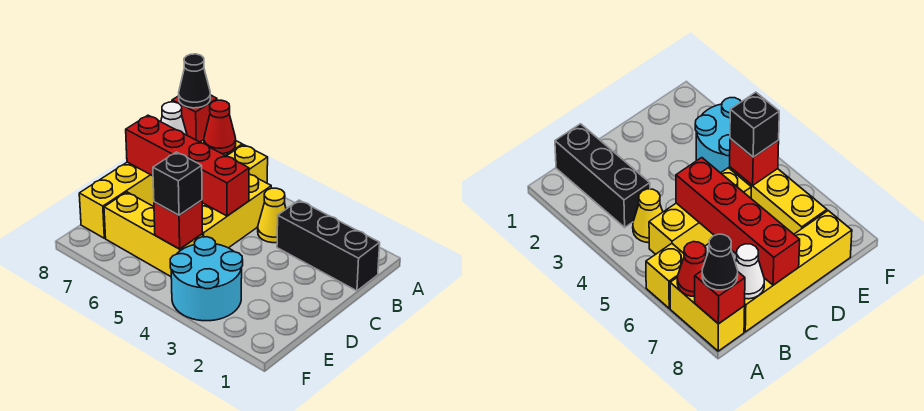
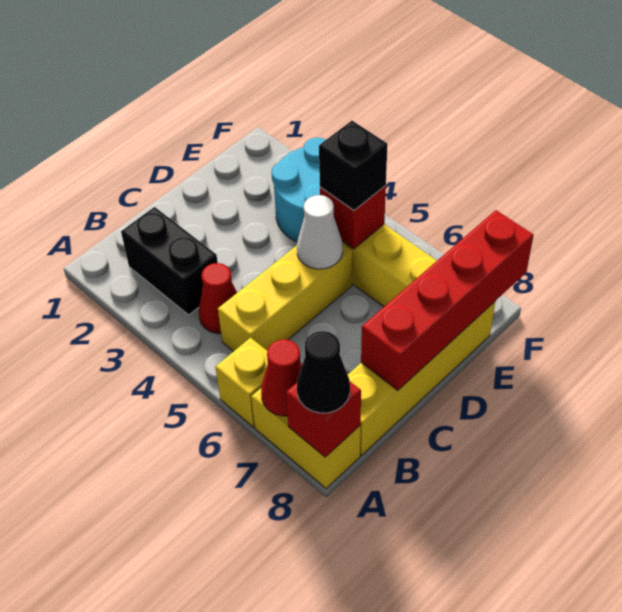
black 1x3 brick [277,200,380,291] -> black 1x2 brick [121,207,218,315]
yellow 1x1 cone [258,188,286,243] -> red 1x1 cone [199,263,237,334]
white 1x1 cone [161,102,187,135] -> white 1x1 cone moved to [297,195,343,269]
red 1x4 brick [126,115,249,216] -> red 1x4 brick turned to [361,210,534,390]

